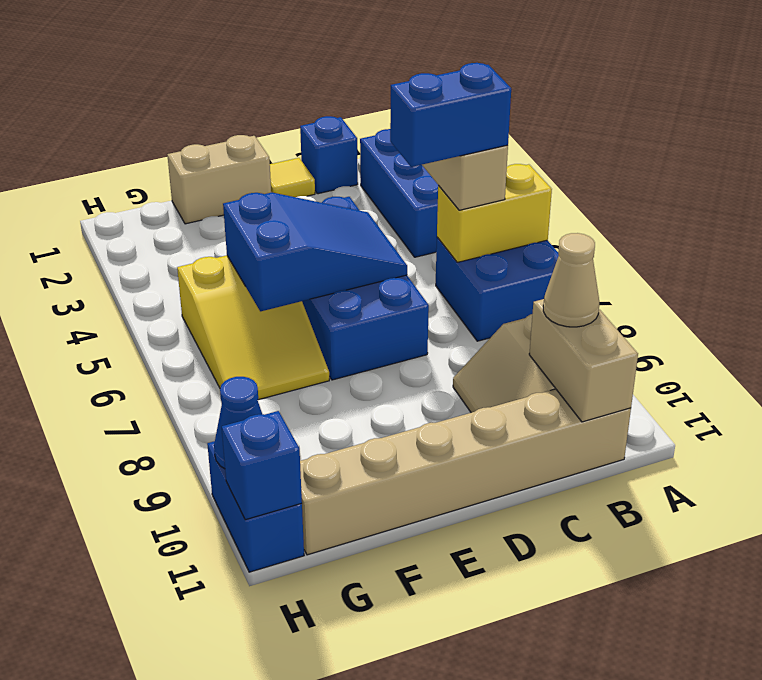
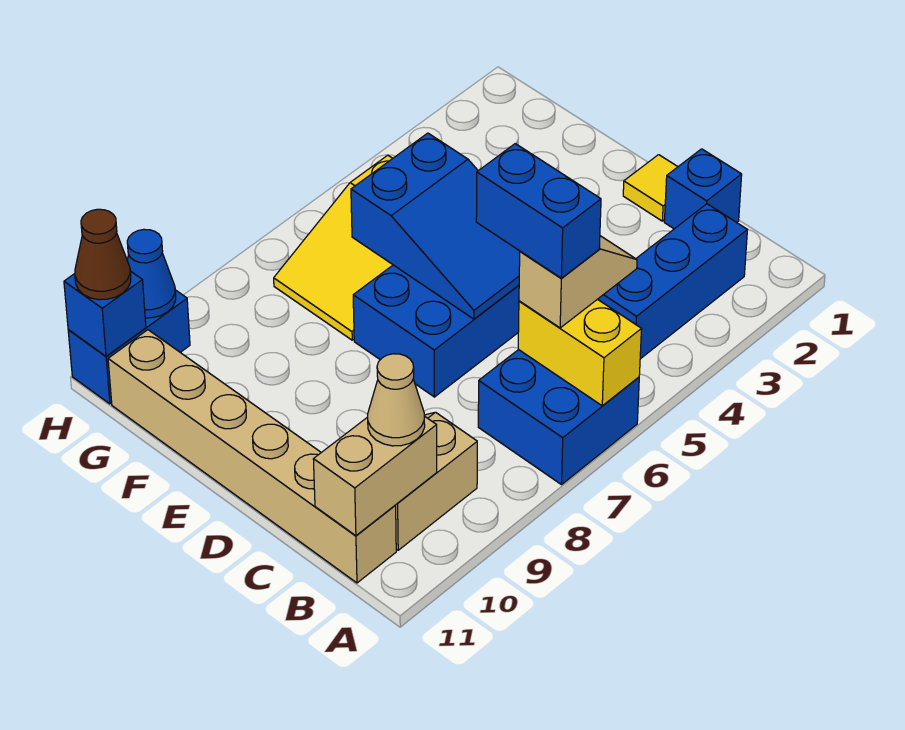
tan 1x2 brick [167,135,271,224] -> none
none -> brown 1x1 cone [75,209,131,300]

